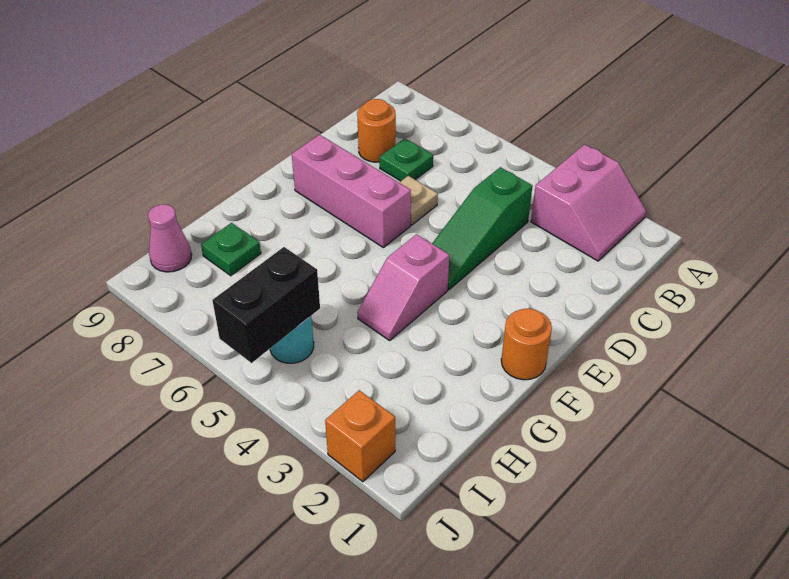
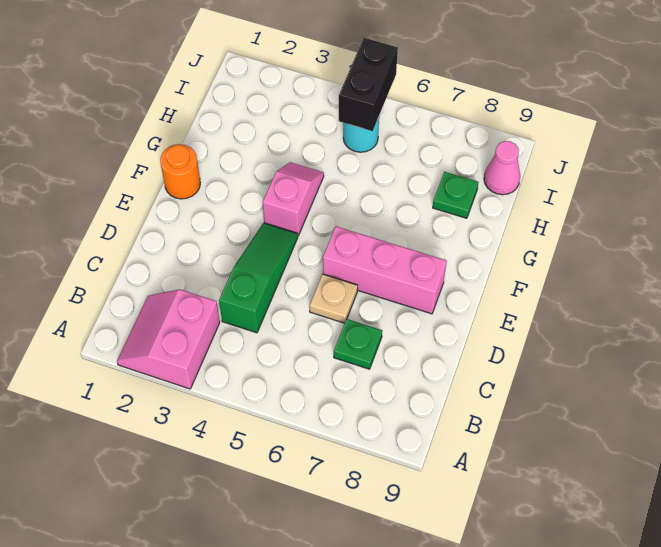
orange 1x1 round brick [357,99,396,162] -> none
orange 1x1 brick [325,390,395,482] -> none

